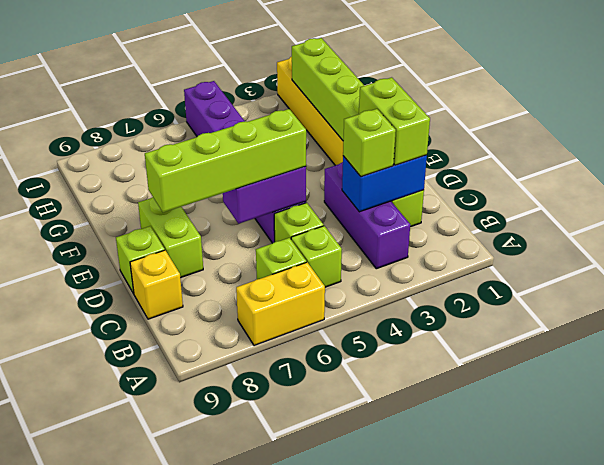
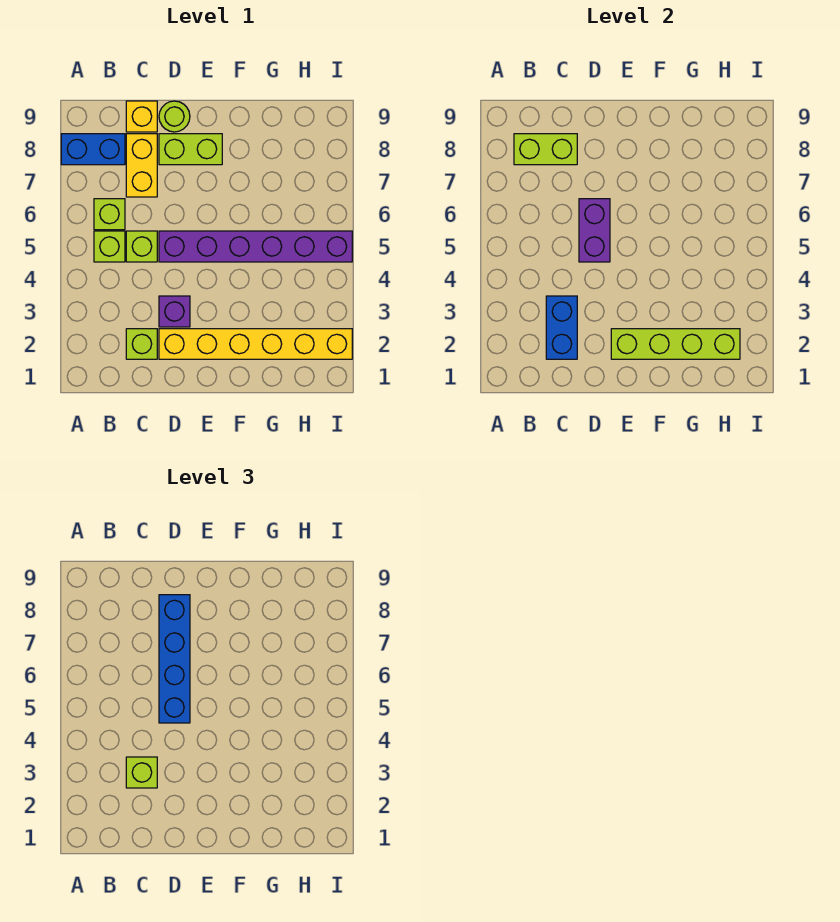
yellow 1x2 brick [236,262,325,346] -> yellow 1x2 brick moved to [126,134,157,197]
none -> blue 1x2 brick [61,134,125,165]
purple 1x3 brick [324,162,410,269] -> purple 1x1 brick [159,296,190,327]
lime 1x2 brick [359,77,430,165] -> lime 1x2 brick moved to [514,134,577,165]
lime 1x4 brick [145,109,306,212] -> blue 1x4 brick [159,595,190,723]
lime 1x1 brick [116,226,165,294] -> lime 1x1 round brick [159,101,190,132]

